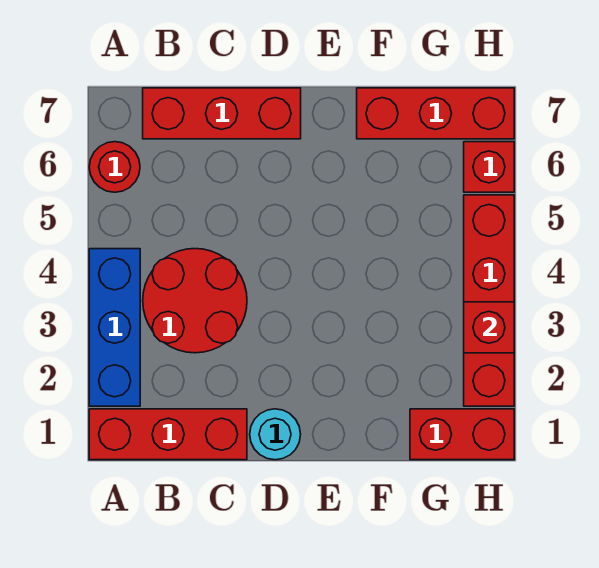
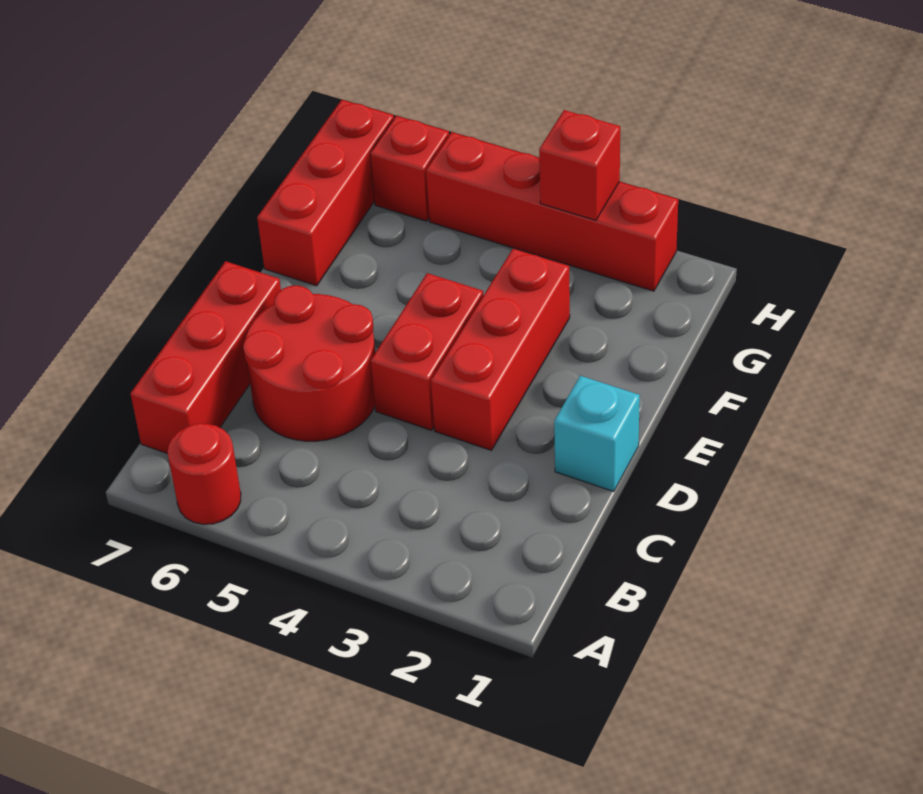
red 1x3 brick [89,409,247,460] -> red 1x3 brick moved to [431,248,570,450]
blue 1x3 brick [89,249,140,406] -> none
red 2x2 round brick [143,249,247,353] -> red 2x2 round brick moved to [243,285,375,441]
cyan 1x1 round brick [250,409,301,460] -> cyan 1x1 brick [554,376,640,492]
red 1x2 brick [410,409,514,460] -> red 1x2 brick moved to [371,273,483,430]

